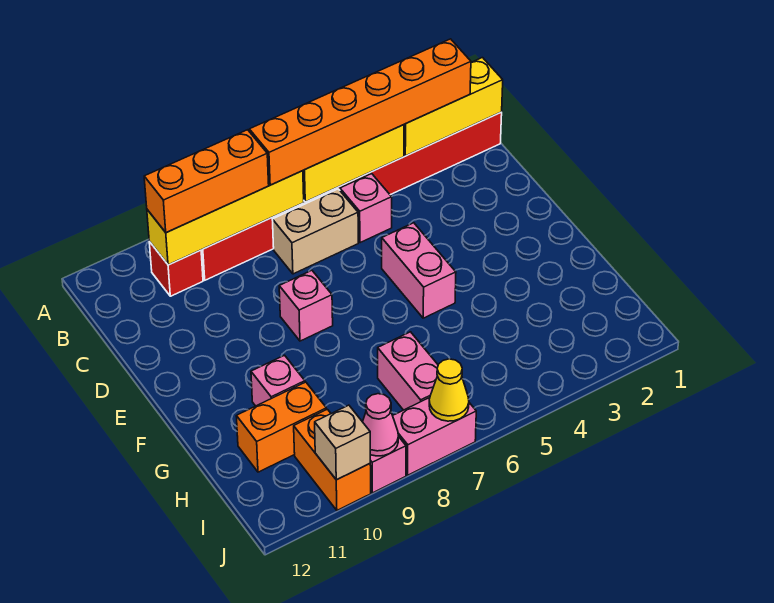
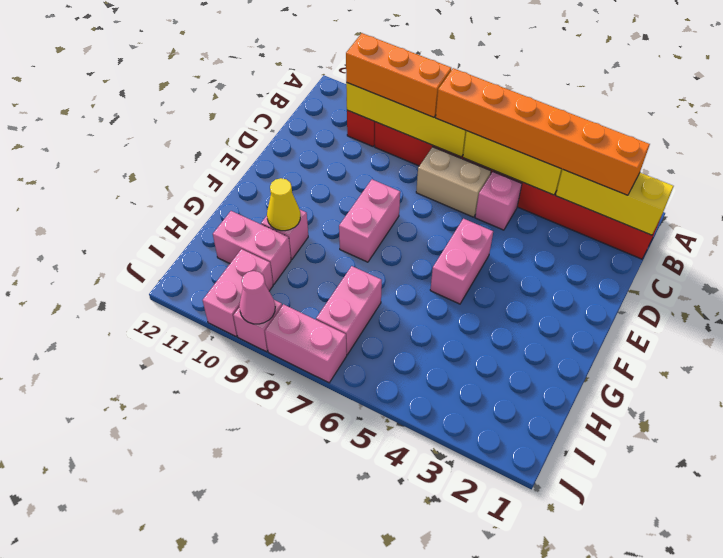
pink 1x1 brick [279,270,333,341] -> pink 1x2 brick [339,180,400,262]
orange 1x2 brick [236,382,327,472] -> pink 1x2 brick [213,211,291,284]
orange 1x2 brick [294,409,371,510] -> pink 1x2 brick [203,249,273,336]
yellow 1x1 cone [429,359,469,421] -> yellow 1x1 cone moved to [267,178,300,231]
tan 1x1 brick [315,405,370,480] -> none

